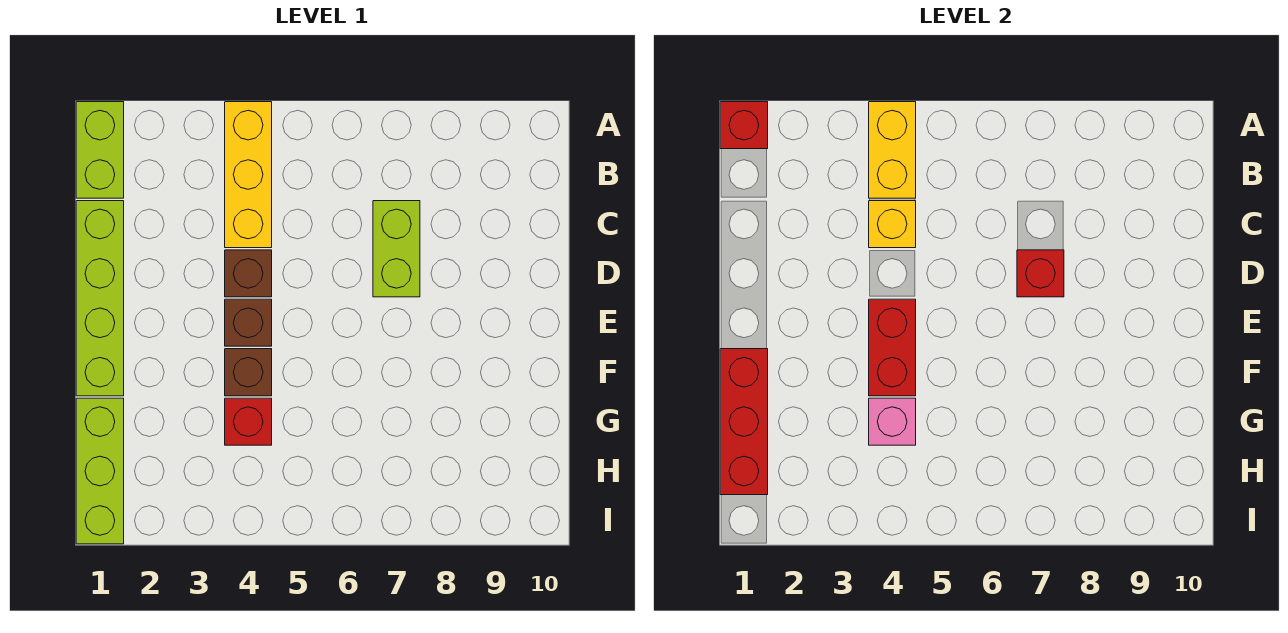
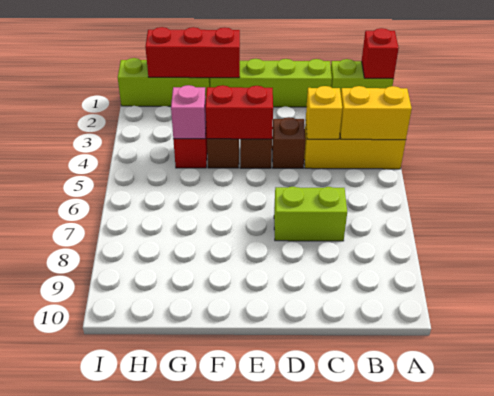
red 1x1 brick [1017,250,1064,297] -> none

